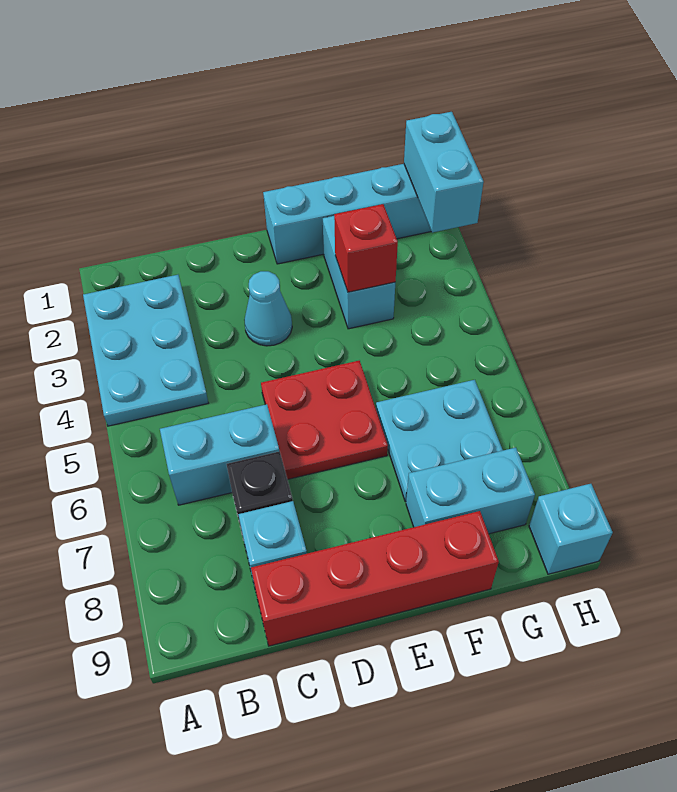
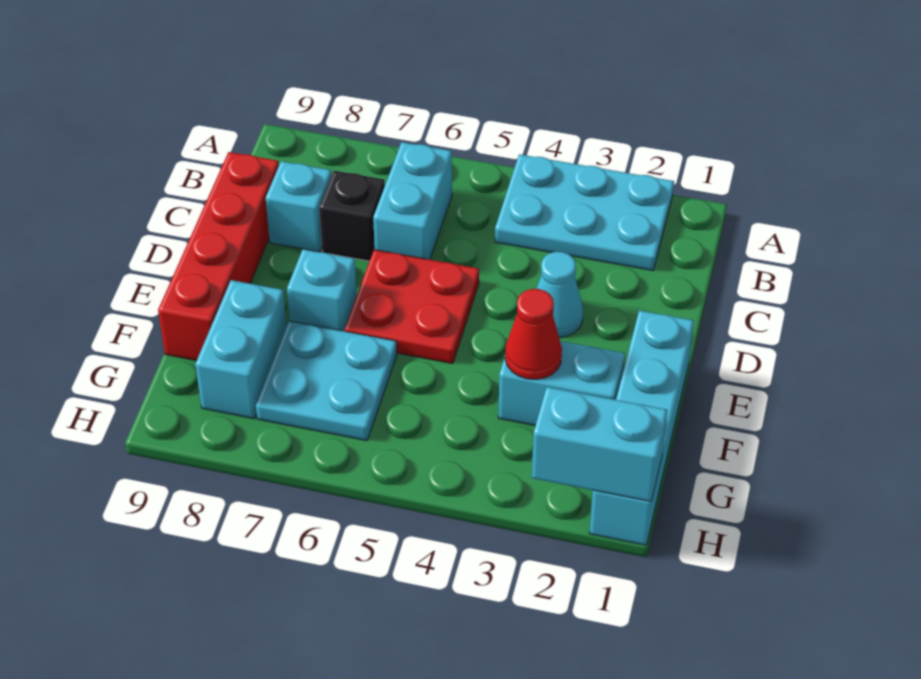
red 1x1 brick [334,204,398,292] -> red 1x1 cone [505,289,562,379]
cyan 1x1 brick [529,484,613,574] -> cyan 1x1 brick moved to [287,249,357,331]

